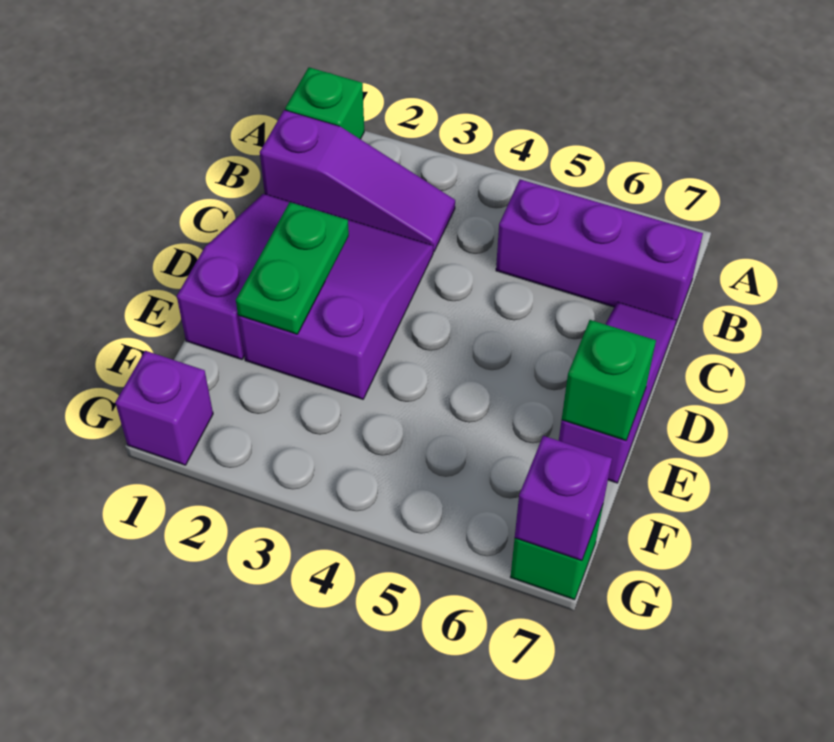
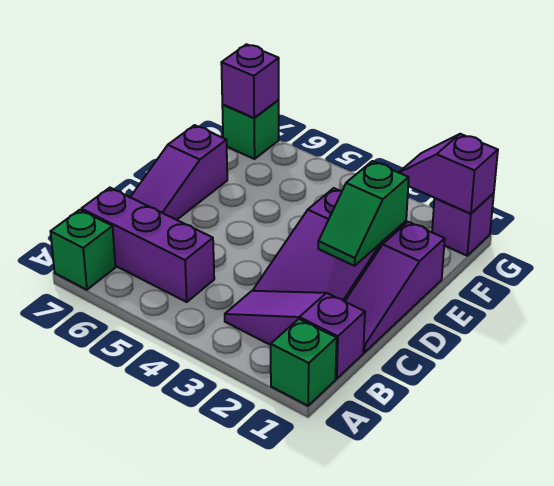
green 1x2 plate [236,202,349,334] -> green 1x2 slope [318,161,409,266]
green 1x1 brick [562,320,656,441] -> green 1x1 brick moved to [51,210,116,290]
none -> purple 1x2 slope [399,134,498,214]

